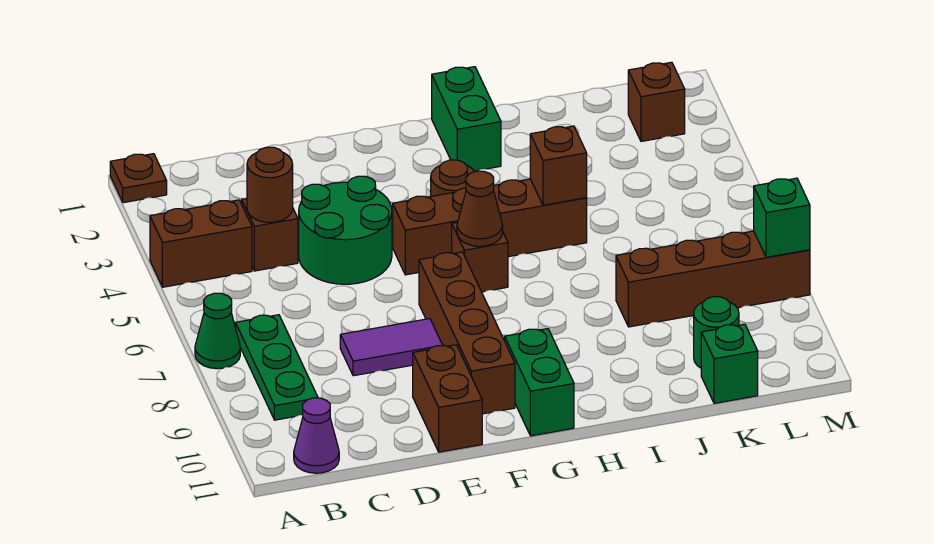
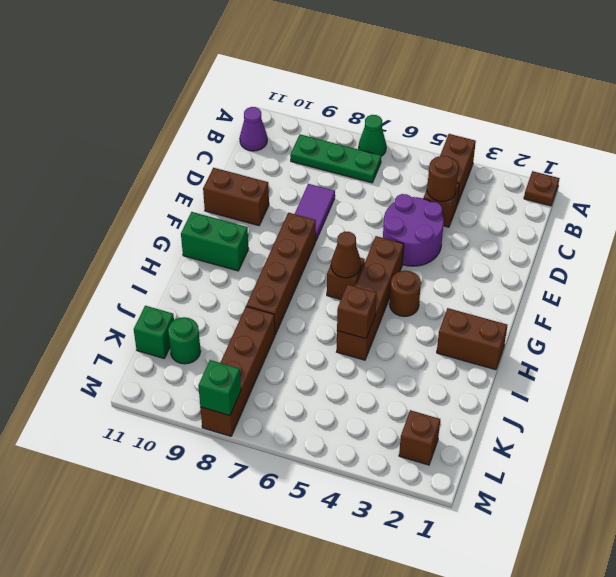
green 2x2 round brick [299,176,392,284] -> purple 2x2 round brick [383,194,444,266]
brown 1x4 brick [419,252,515,414] -> brown 1x4 brick turned to [246,213,316,334]
green 1x2 brick [432,67,501,171] -> brown 1x2 brick [437,308,507,370]

